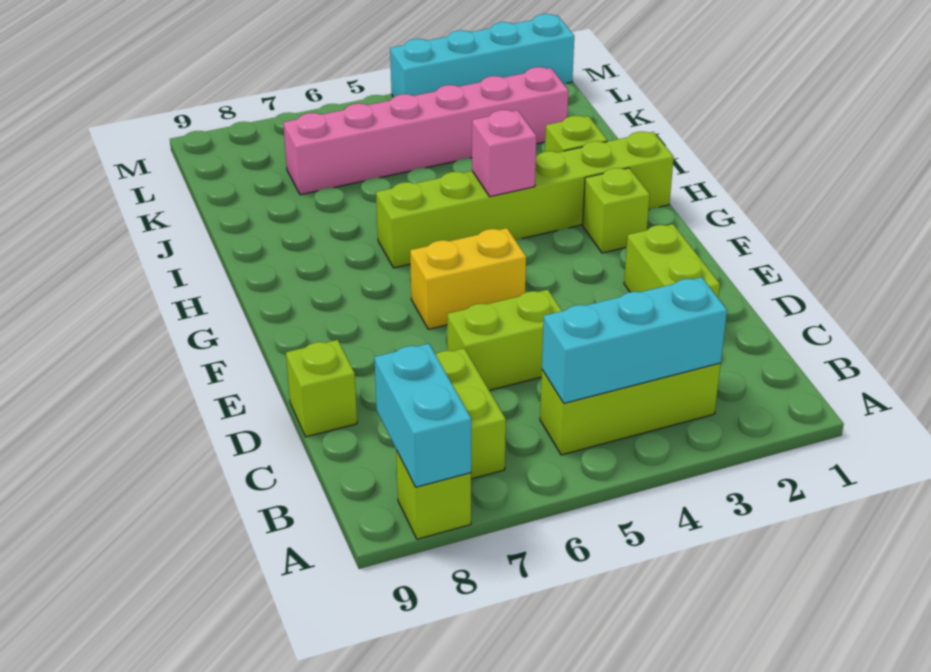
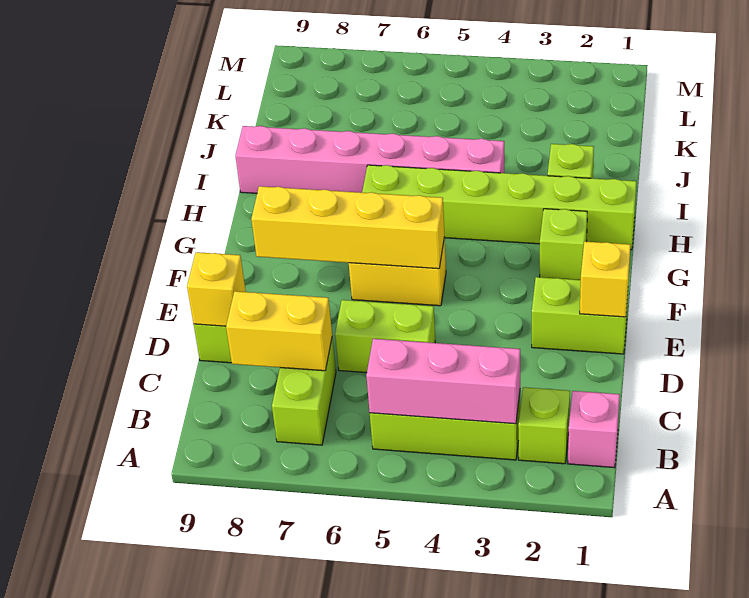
lime 1x1 brick [396,450,471,539] -> lime 1x1 brick moved to [518,387,570,464]
cyan 1x2 brick [374,344,471,487] -> none
cyan 1x3 brick [542,277,727,403] -> pink 1x3 brick [366,339,520,424]
none -> yellow 1x2 brick [226,291,332,371]
lime 1x2 brick [624,224,720,297] -> lime 1x2 brick turned to [532,277,628,354]
none -> yellow 1x1 brick [187,252,246,326]
none -> yellow 1x1 brick [580,241,630,317]
none -> yellow 1x4 brick [251,186,444,269]
pink 1x1 brick [472,110,536,197] -> pink 1x1 brick moved to [568,391,620,468]
pink 1x6 brick [283,67,568,195] -> pink 1x6 brick moved to [235,126,504,193]
cyan 1x4 brick [390,14,574,97] -> none

